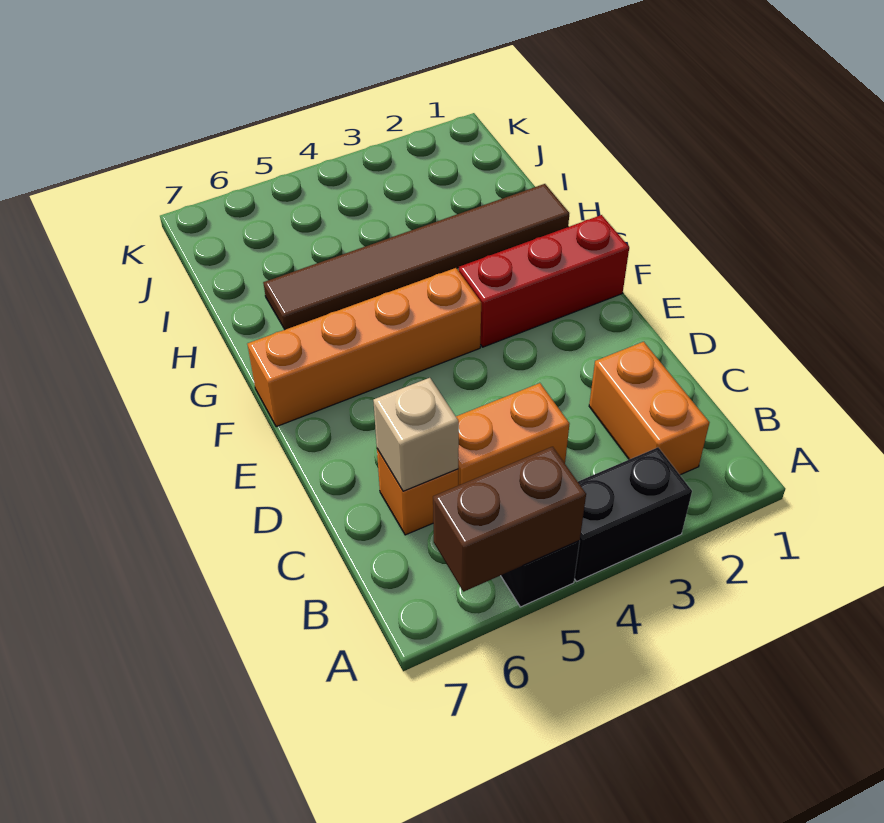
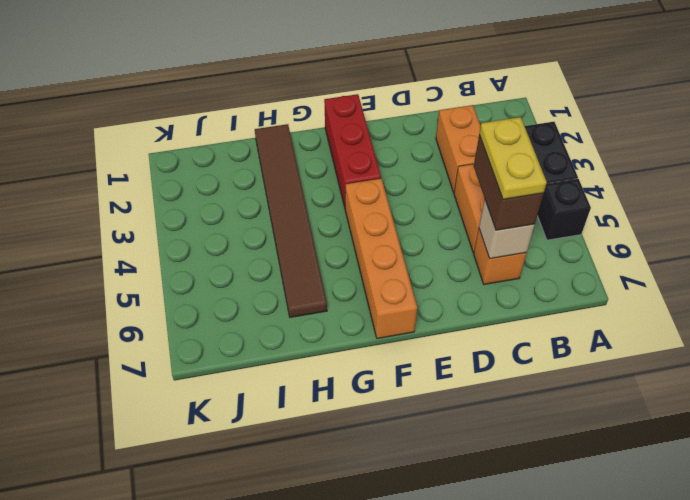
brown 1x2 brick [433,447,586,592] -> brown 1x2 brick moved to [474,135,544,230]
orange 1x2 brick [589,342,709,475] -> orange 1x2 brick turned to [436,105,481,192]
none -> yellow 1x2 plate [479,117,547,199]

